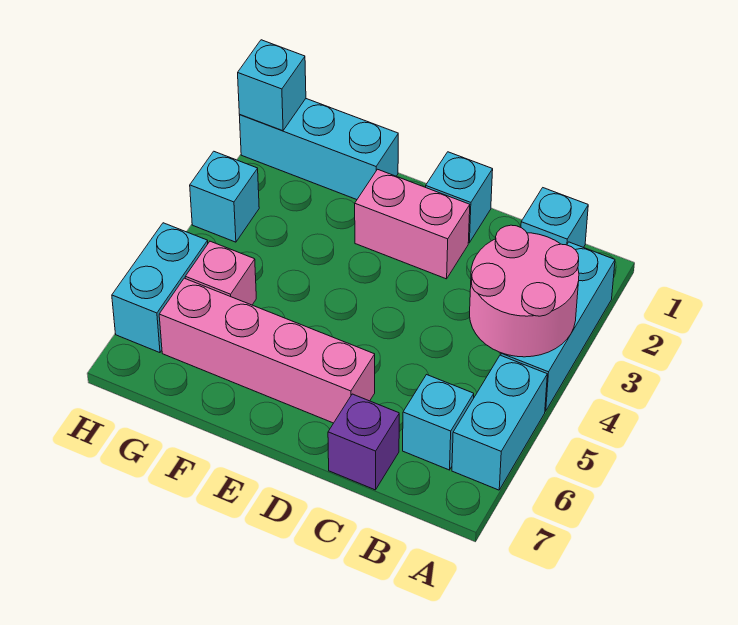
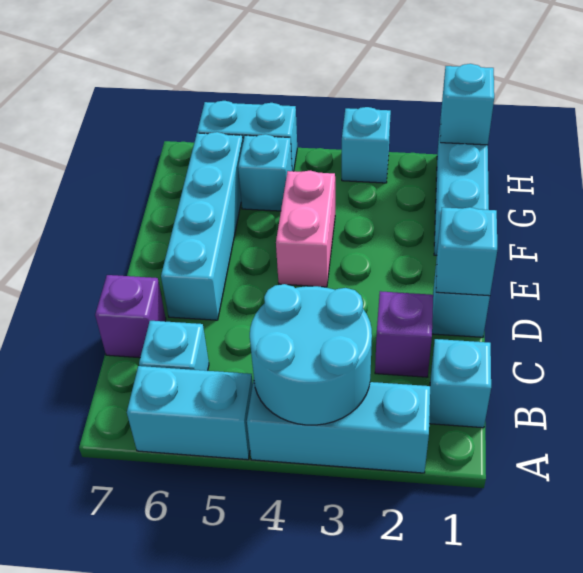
pink 2x2 round brick [470,225,579,357] -> cyan 2x2 round brick [250,284,372,425]
none -> purple 1x1 brick [375,291,433,377]
none -> cyan 1x1 brick [436,207,497,296]
pink 1x2 brick [355,169,470,279] -> pink 1x2 brick moved to [276,171,335,287]
pink 1x4 brick [159,278,375,423] -> cyan 1x4 brick [161,132,243,320]
pink 1x1 brick [185,241,256,305] -> cyan 1x1 brick [238,134,292,211]

